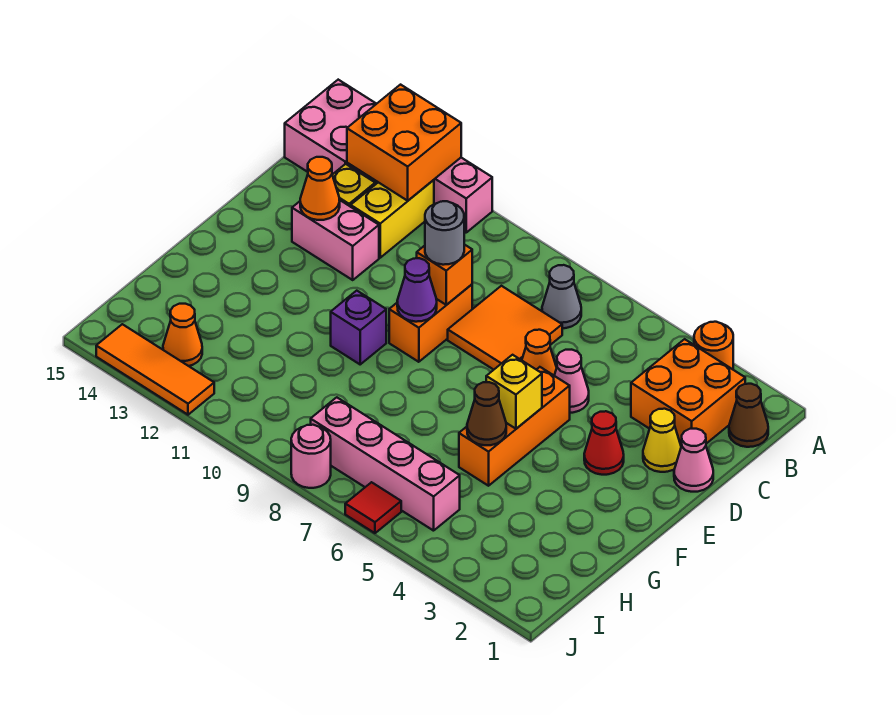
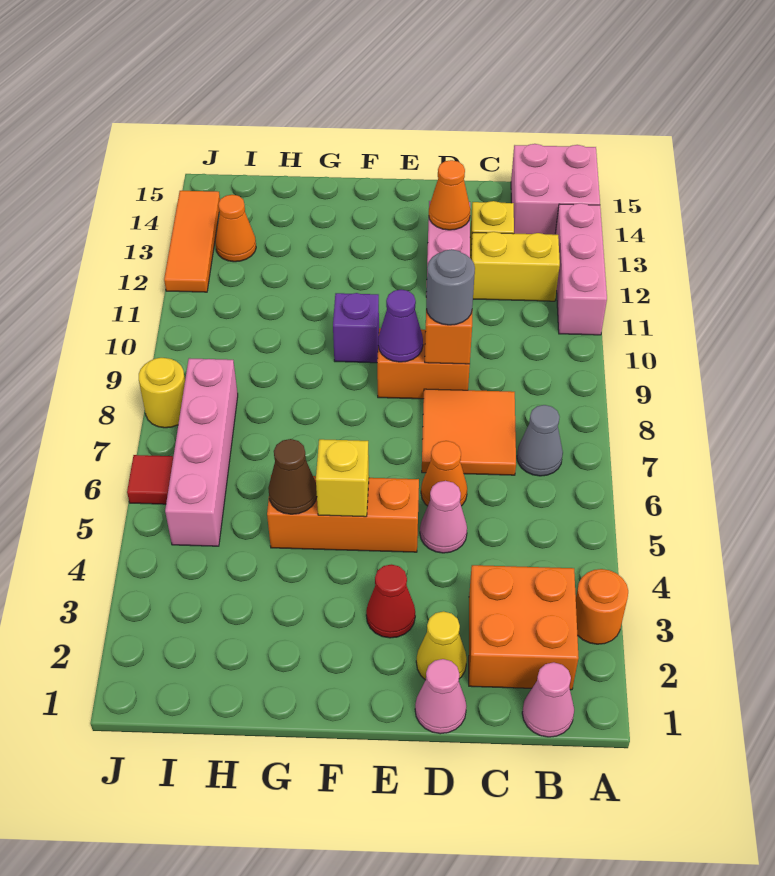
orange 2x2 brick [347,85,461,201] -> none
brown 1x1 cone [729,384,768,447] -> pink 1x1 cone [522,662,574,737]
pink 1x1 round brick [291,425,331,488] -> yellow 1x1 round brick [139,358,185,428]

